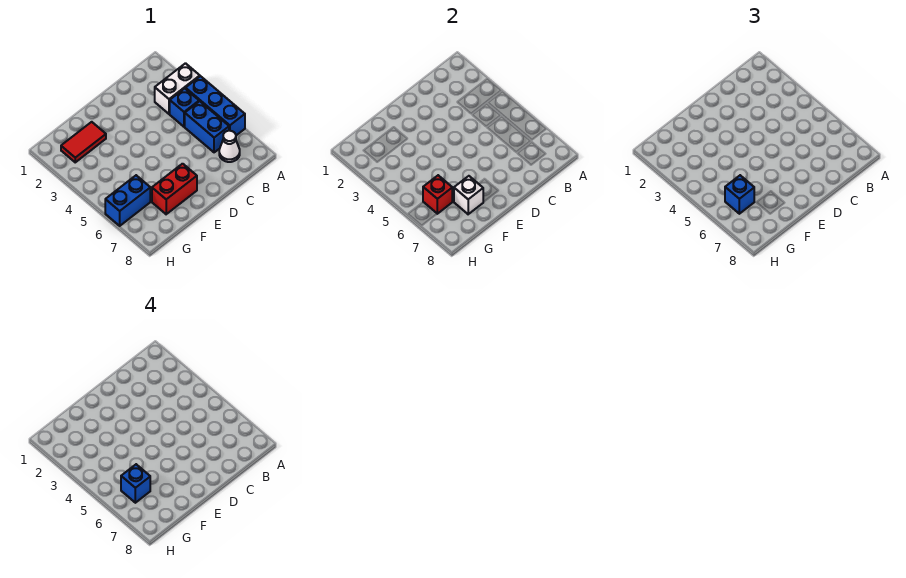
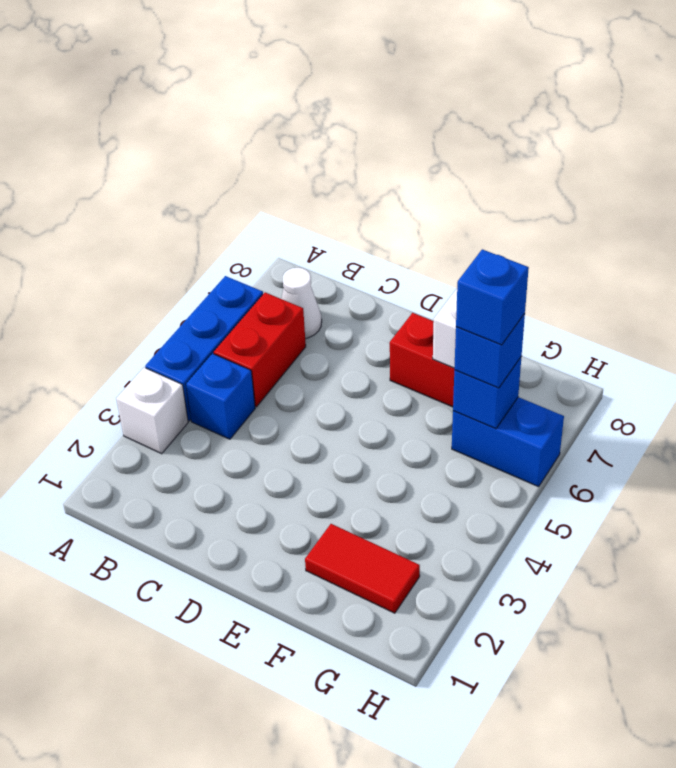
white 1x2 brick [155,63,200,114] -> white 1x1 brick [116,368,188,454]
blue 1x2 brick [185,101,229,152] -> red 1x2 brick [214,293,306,407]
red 1x1 brick [423,175,452,214] -> blue 1x1 brick [453,357,521,429]

